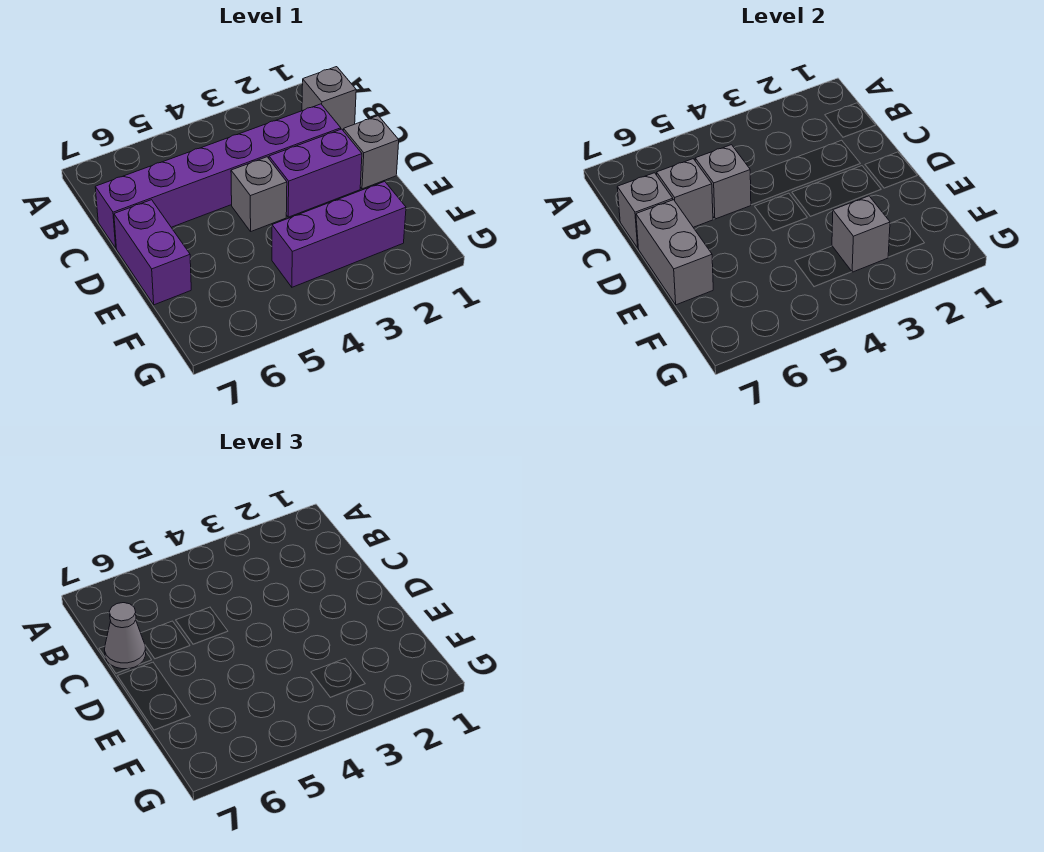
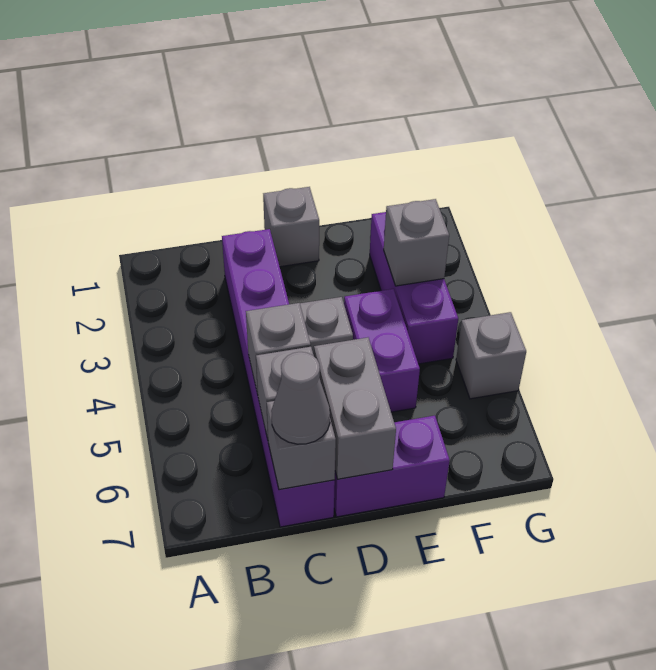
grey 1x1 brick [302,67,356,130] -> grey 1x1 brick moved to [456,312,526,399]
purple 1x2 brick [269,129,362,217] -> purple 1x2 brick moved to [344,289,420,412]
grey 1x2 brick [636,200,713,305] -> grey 1x2 brick turned to [314,338,396,479]

